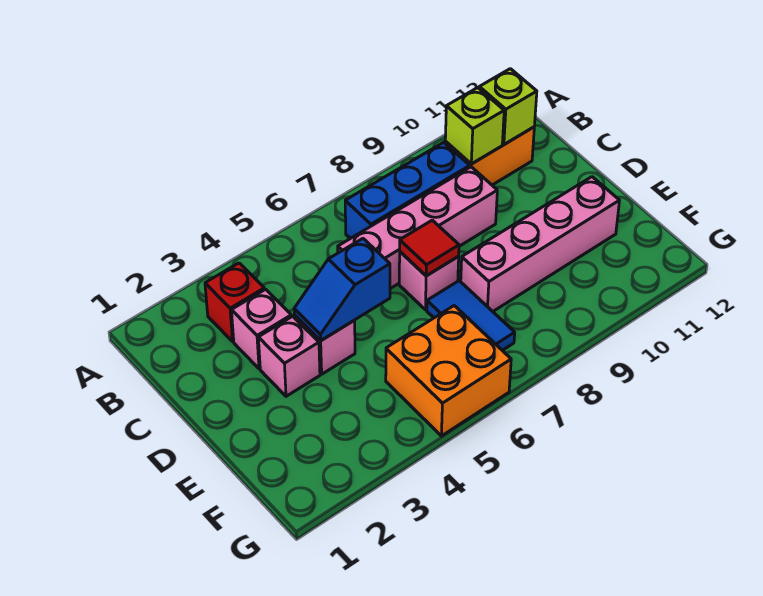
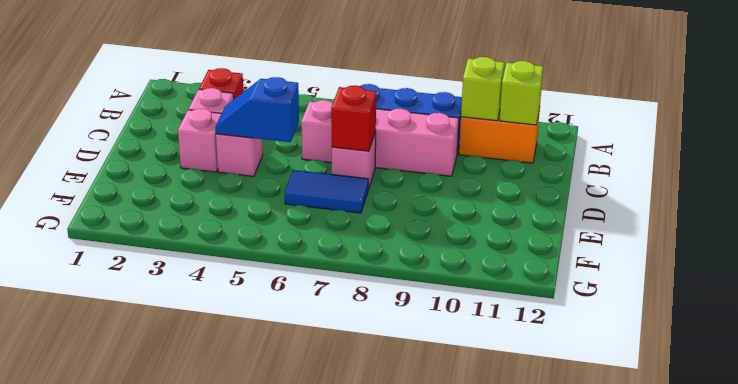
red 1x1 tile [400,220,459,276] -> red 1x1 brick [331,86,376,151]
blue 1x2 tile [427,281,515,350] -> blue 1x2 tile turned to [285,170,368,213]
pink 1x4 brick [461,177,619,311] -> none
orange 2x2 brick [386,306,511,436] -> none

